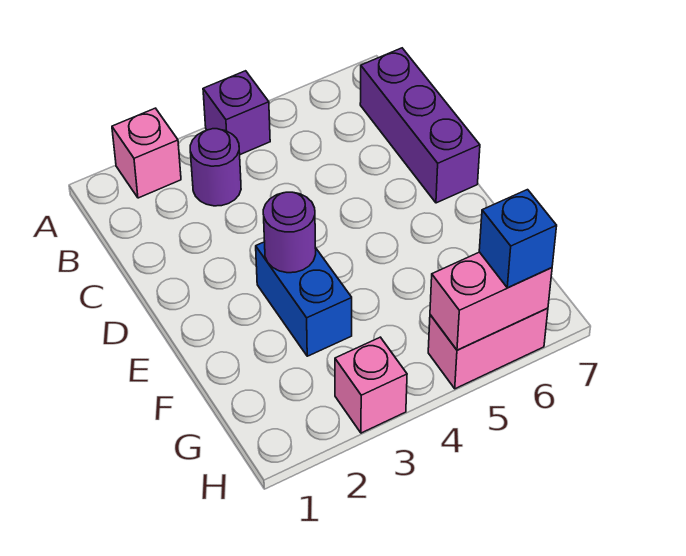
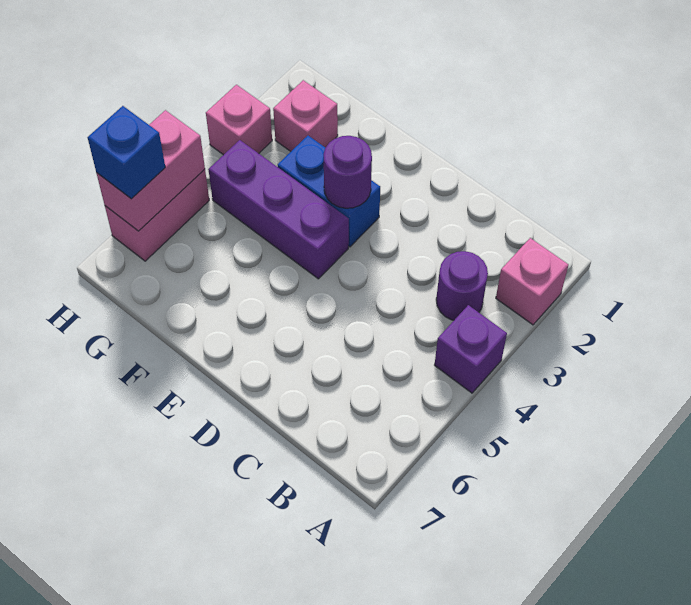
purple 1x3 brick [360,48,480,203] -> purple 1x3 brick moved to [208,140,349,279]
none -> pink 1x1 brick [273,80,338,151]

